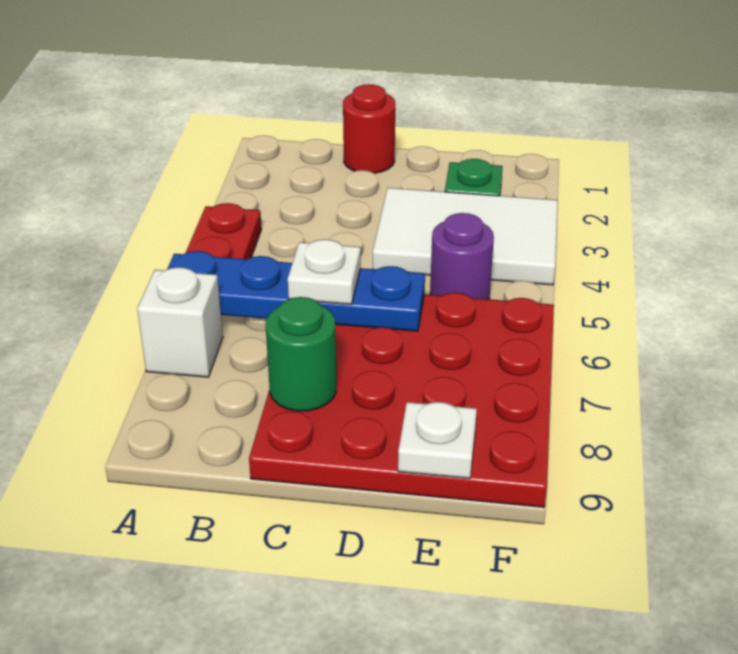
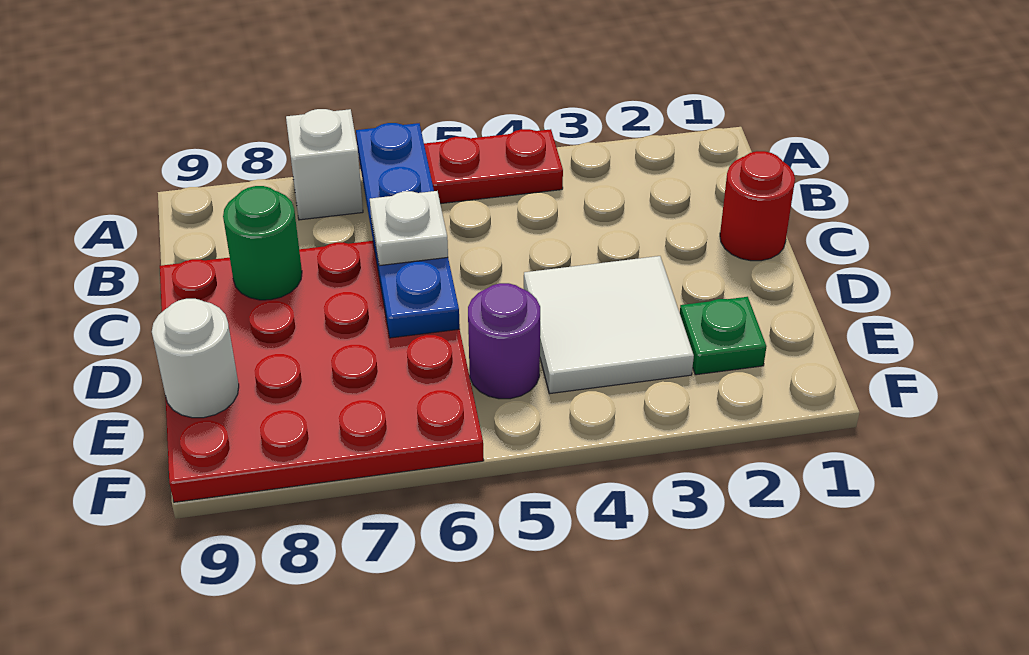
white 2x3 tile [373,188,558,285] -> white 2x2 tile [524,256,694,394]
white 1x1 plate [398,402,477,479] -> white 1x1 round brick [152,299,239,418]

